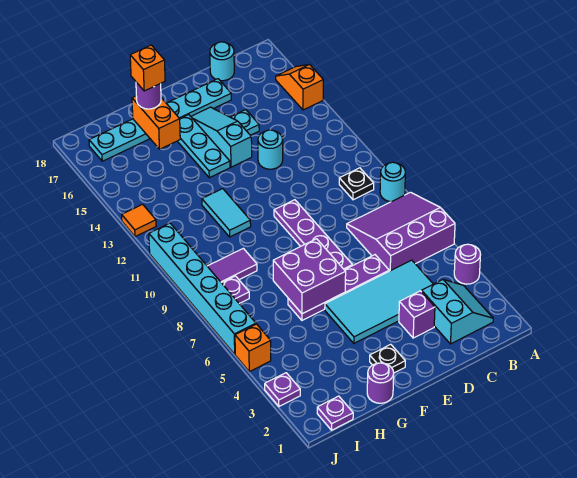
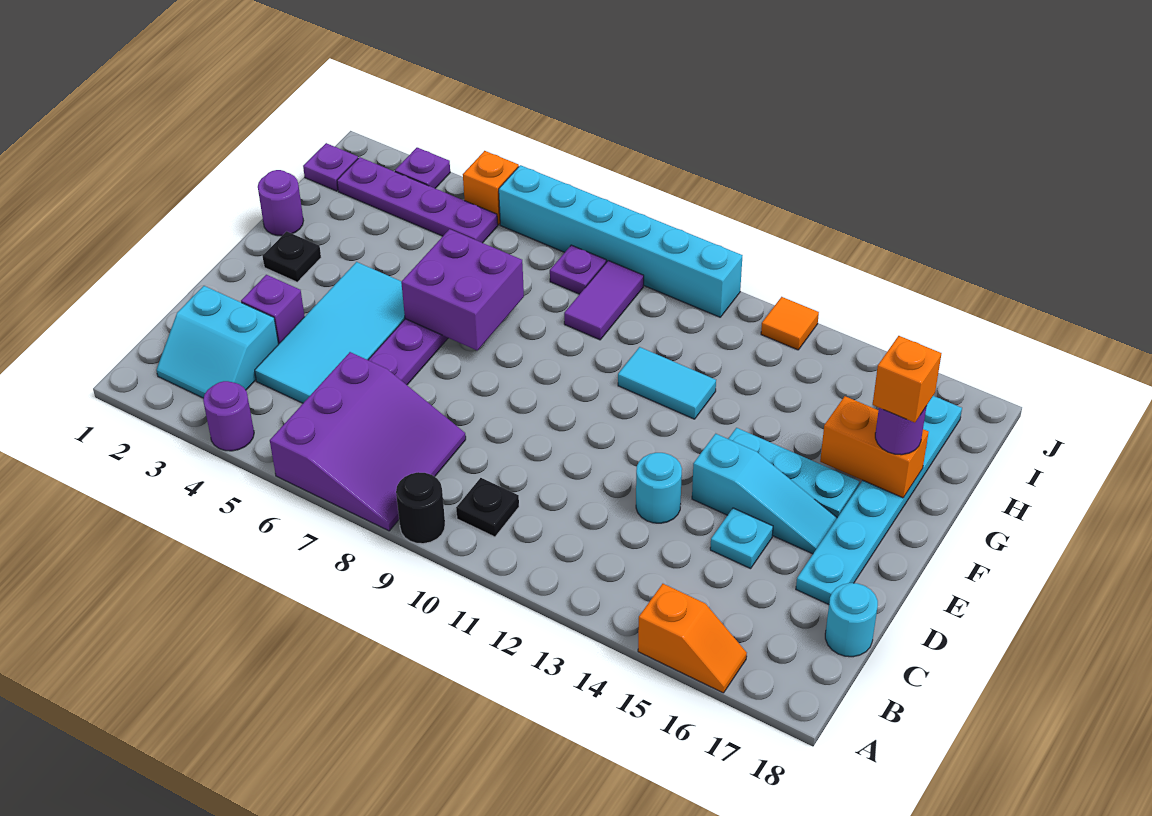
cyan 1x1 round brick [380,162,405,202] -> black 1x1 round brick [396,472,445,544]
purple 1x4 plate [274,200,352,270] -> purple 1x4 plate moved to [337,157,498,243]

